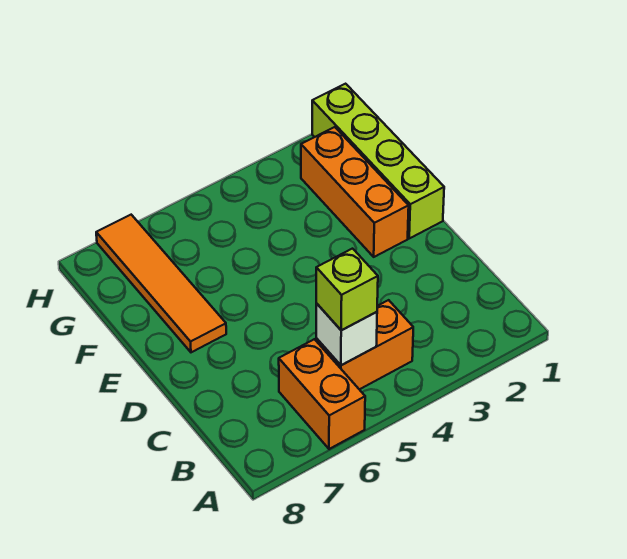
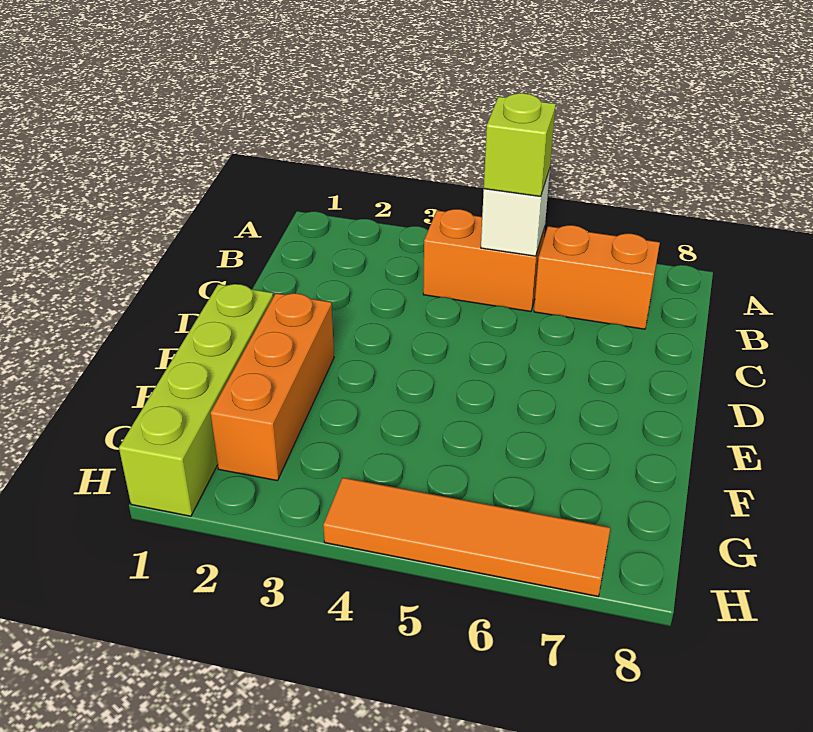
orange 1x2 brick [279,339,365,449] -> orange 1x2 brick turned to [534,225,660,329]
orange 1x4 tile [96,215,226,352] -> orange 1x4 tile turned to [323,478,610,596]

